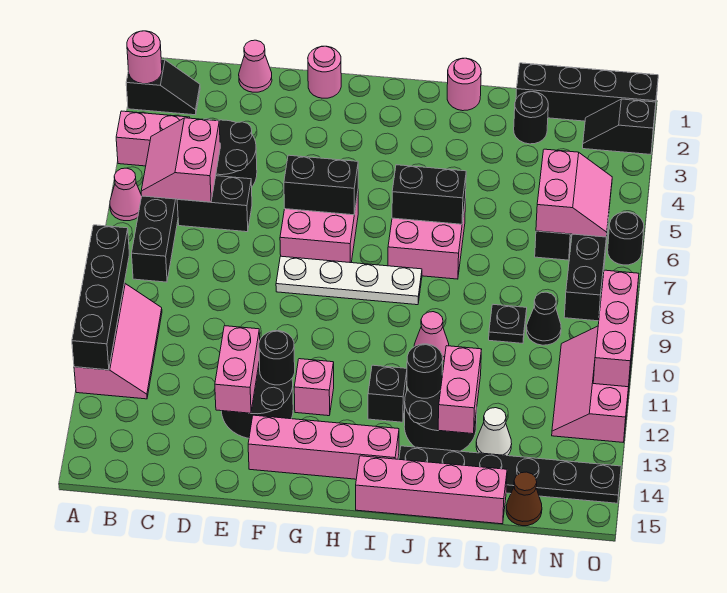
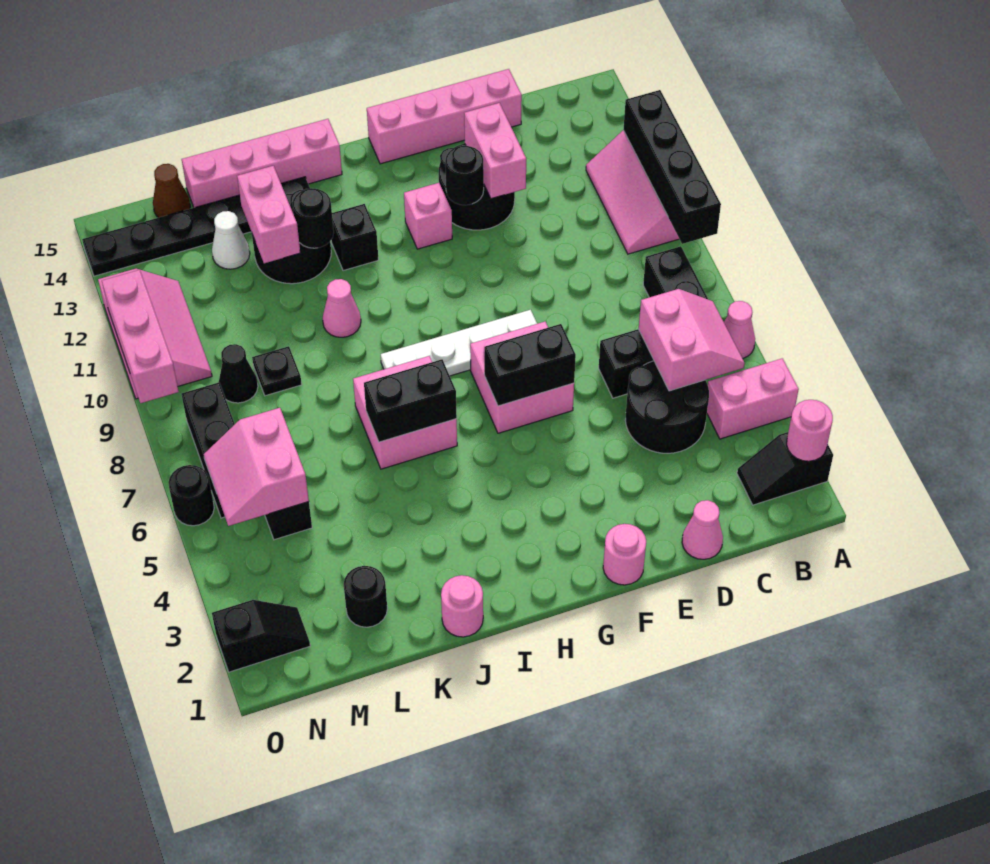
pink 1x4 brick [248,415,399,479] -> pink 1x4 brick moved to [367,69,522,164]
black 1x4 brick [516,63,658,121] -> none

